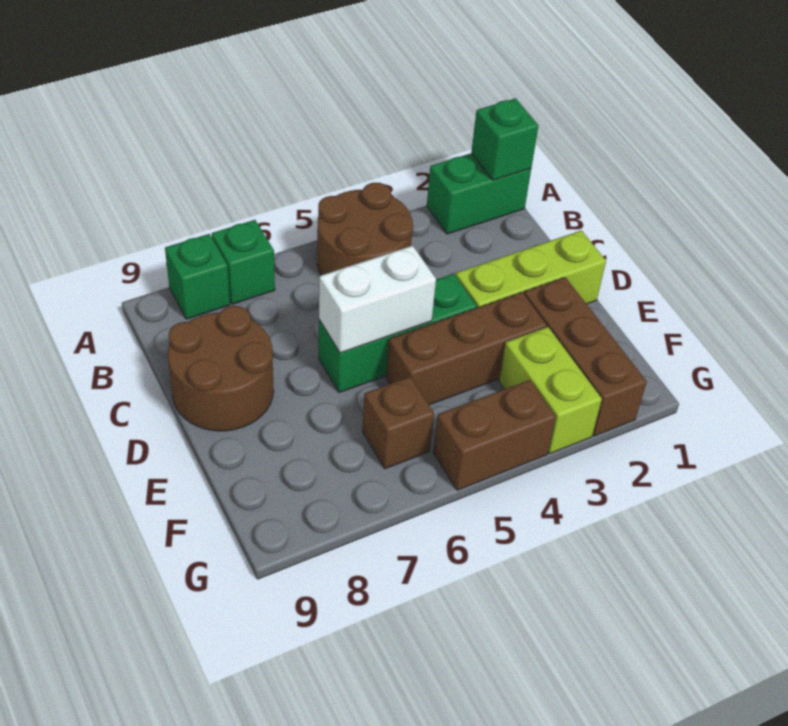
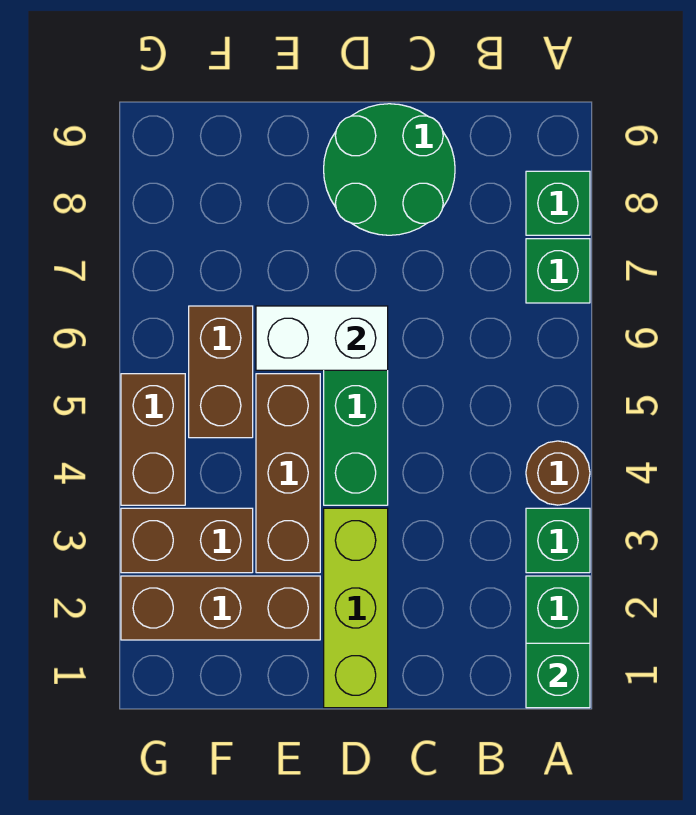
none -> green 1x1 brick [526,508,590,573]
brown 2x2 round brick [317,183,413,275] -> brown 1x1 round brick [526,441,590,505]
brown 2x2 round brick [168,306,274,431] -> green 2x2 round brick [324,104,455,235]
white 1x2 brick [319,246,436,353] -> white 1x2 brick turned to [256,306,388,370]
lime 1x2 brick [499,327,602,454] -> brown 1x2 brick [121,508,253,573]
brown 1x1 brick [362,377,434,469] -> brown 1x2 brick [189,306,253,438]

